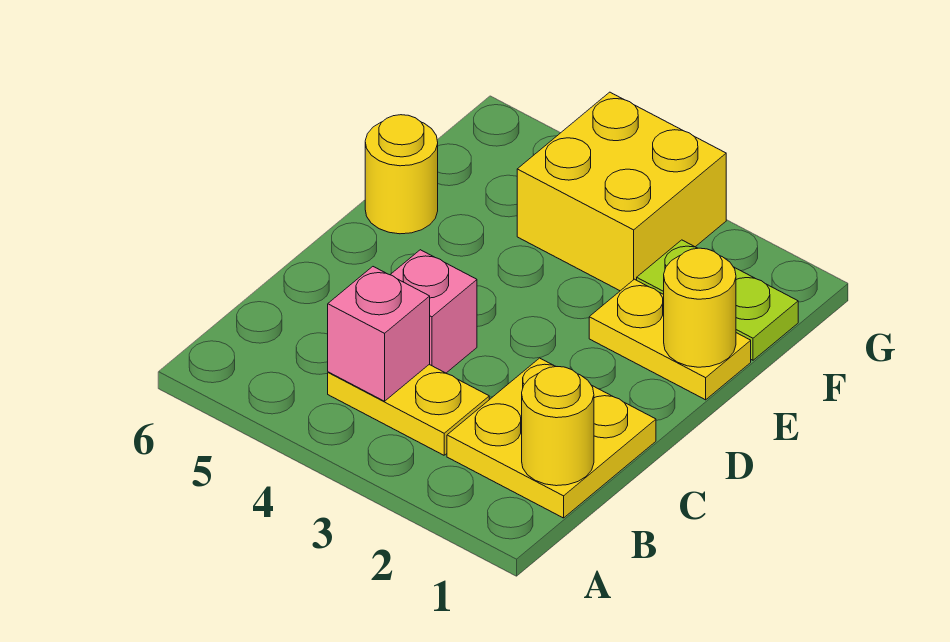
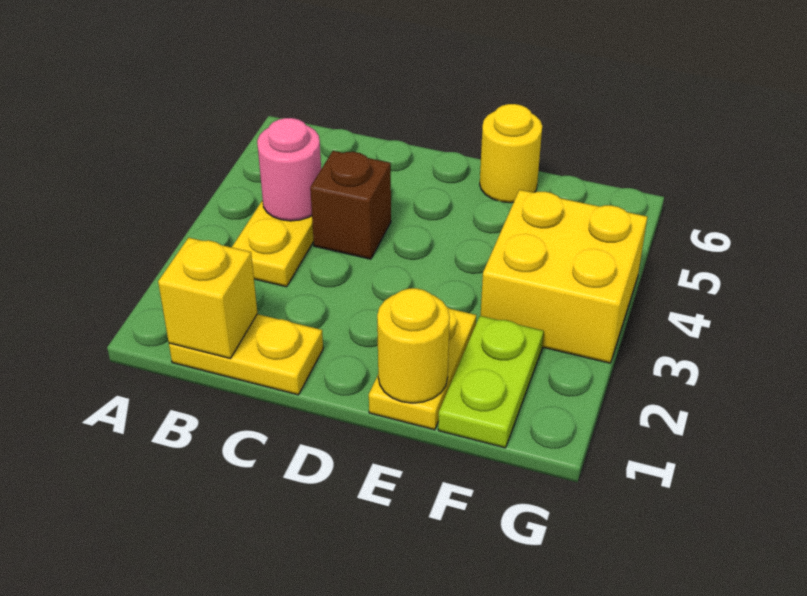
yellow 2x2 plate [447,358,656,518] -> yellow 1x2 plate [169,314,323,395]
yellow 1x1 round brick [522,367,594,486] -> yellow 1x1 brick [158,238,257,358]
pink 1x1 brick [328,267,430,401] -> pink 1x1 round brick [257,118,321,221]
pink 1x1 brick [390,250,477,373] -> brown 1x1 brick [310,151,391,259]

